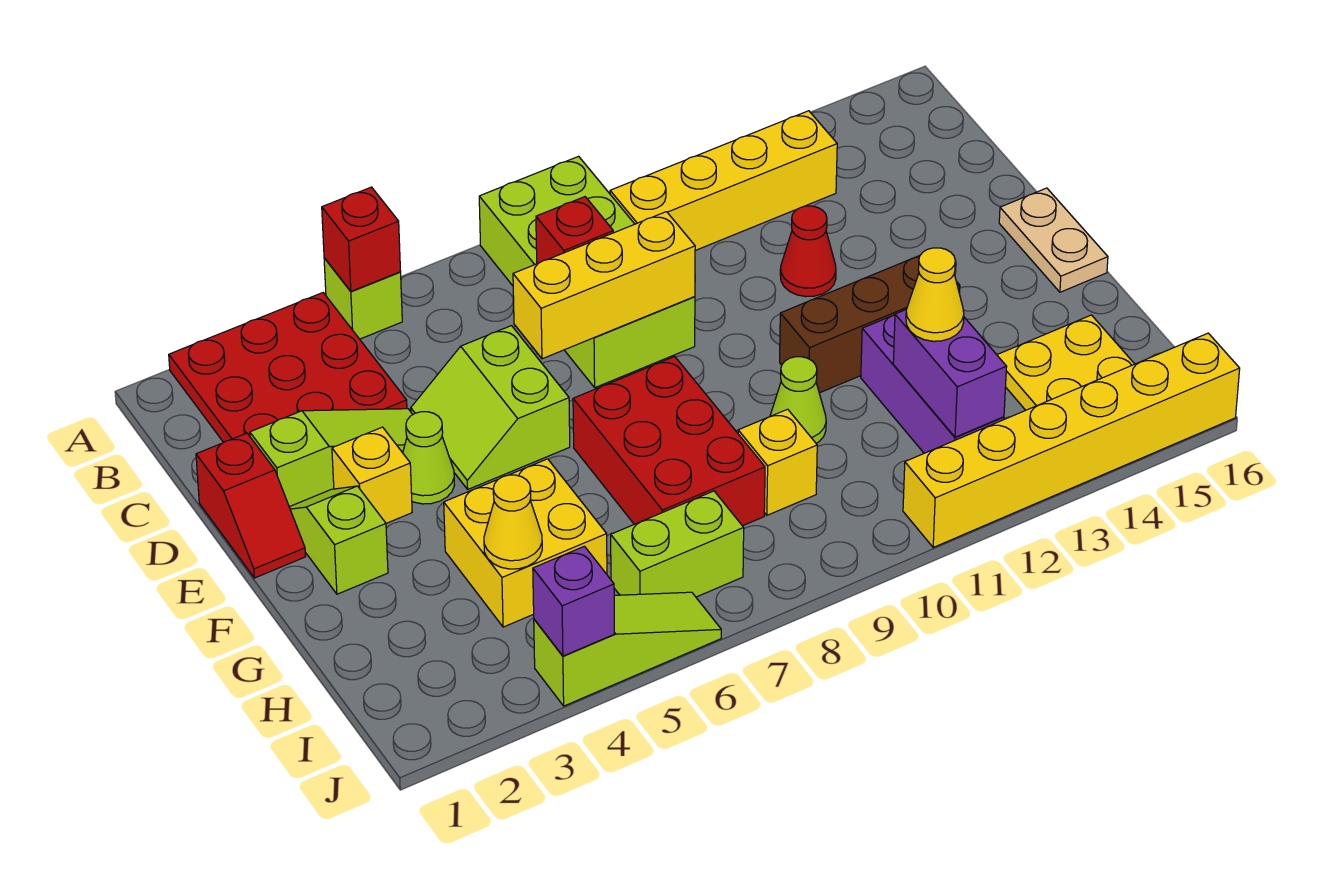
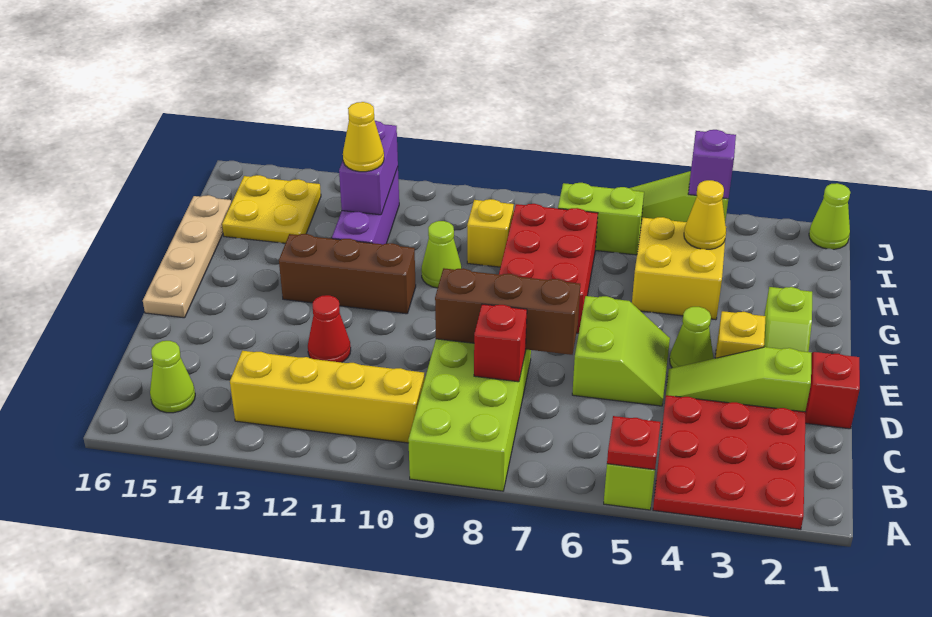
red 1x1 brick [322,187,401,291] -> red 1x1 plate [607,416,661,470]
none -> lime 1x1 cone [150,341,195,413]
yellow 1x3 brick [513,212,695,359] -> brown 1x3 brick [435,268,580,355]
tan 1x2 plate [999,188,1108,292] -> tan 1x4 plate [143,195,231,318]
none -> lime 1x1 cone [809,183,850,249]
yellow 1x6 brick [903,333,1240,547] -> none

